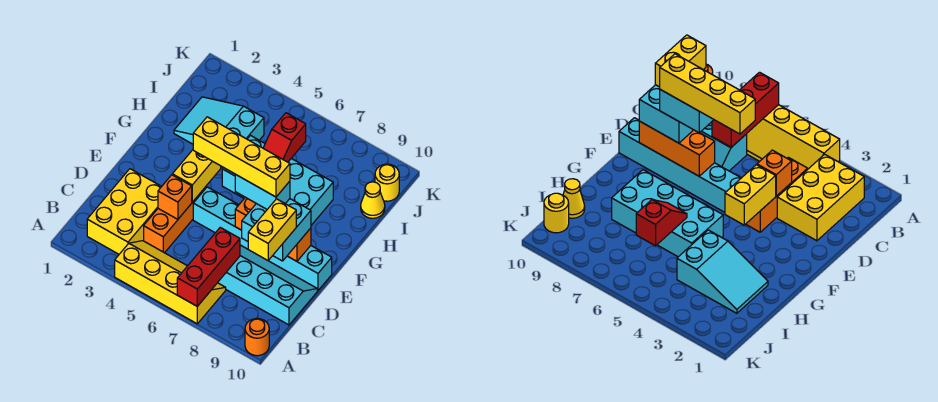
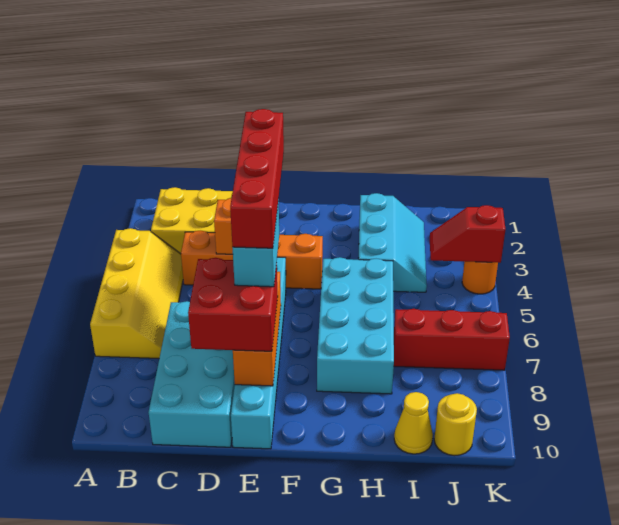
red 1x3 brick [177,228,240,306] -> red 1x3 brick moved to [394,309,510,370]
orange 1x1 round brick [245,319,269,356] -> orange 1x1 round brick moved to [462,261,498,294]
orange 1x3 brick [144,187,206,253] -> orange 1x4 brick [181,231,323,289]
cyan 2x4 slope [218,245,317,325] -> cyan 2x4 brick [148,301,235,447]
yellow 1x2 brick [248,199,296,260] -> none
cyan 2x2 brick [242,199,311,261] -> red 2x2 brick [188,258,278,351]
yellow 1x2 brick [172,150,221,202] -> none
yellow 1x4 brick [193,117,290,197] -> red 1x4 brick [230,109,284,248]
cyan 2x3 slope [174,97,264,144] -> cyan 2x3 slope turned to [358,193,427,292]
red 1x2 slope [263,113,306,162] -> red 1x2 slope moved to [430,205,505,263]

